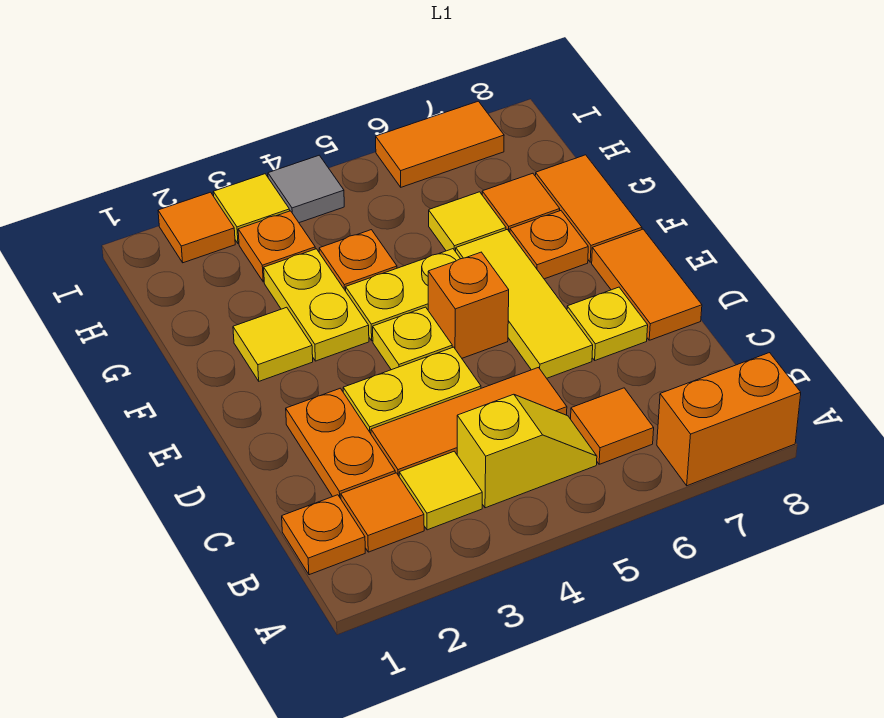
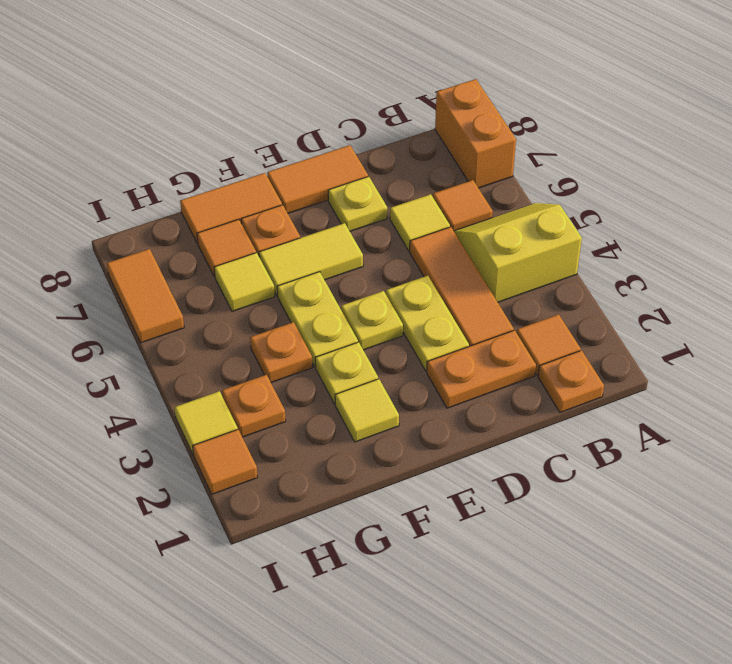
yellow 1x1 tile [399,451,482,530] -> yellow 1x1 tile moved to [390,194,450,251]
yellow 1x2 slope [457,394,597,508] -> yellow 2x2 slope [454,203,582,302]
yellow 1x3 tile [456,230,593,378] -> yellow 1x2 tile [259,223,363,296]
orange 1x1 brick [428,252,509,358] -> none
yellow 1x2 plate [264,249,369,361] -> yellow 1x1 plate [315,342,378,404]
grey 1x1 tile [268,155,344,223] -> none

